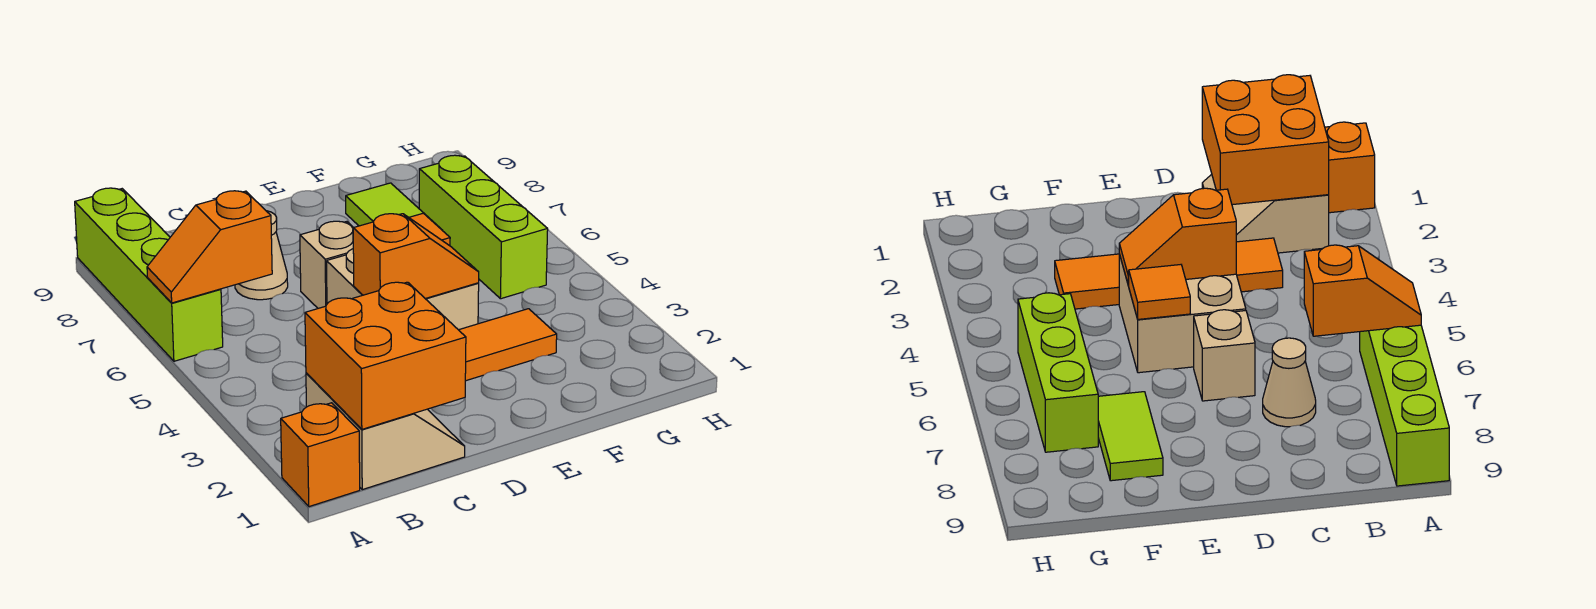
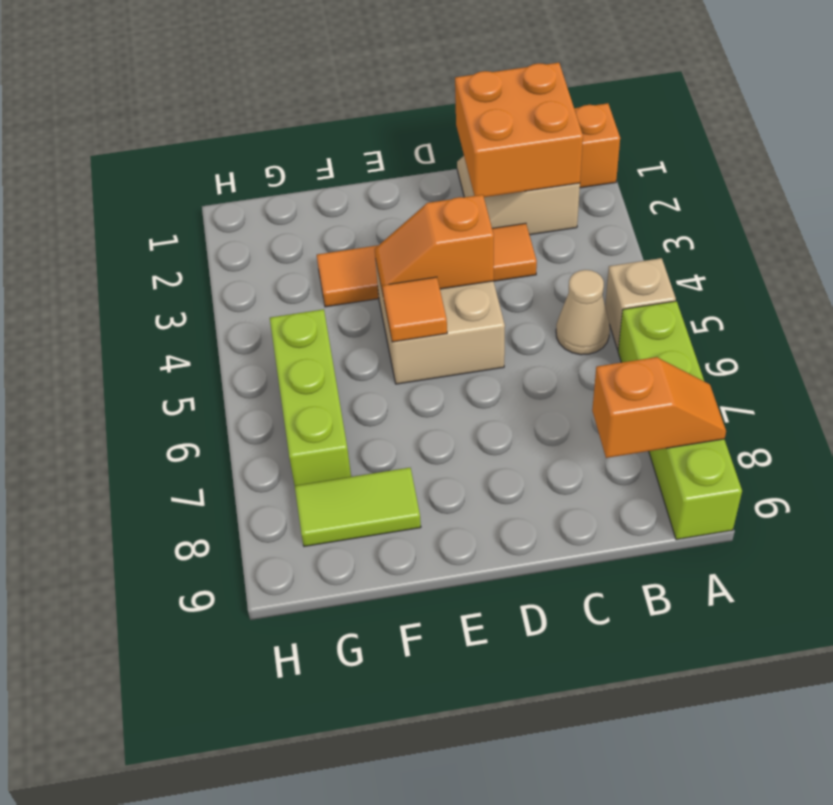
orange 1x2 slope [147,191,272,303] -> orange 1x2 slope moved to [592,357,726,458]
tan 1x1 cone [235,211,288,300] -> tan 1x1 cone moved to [556,270,610,355]
tan 1x1 brick [300,221,353,308] -> tan 1x1 brick moved to [605,258,676,350]
lime 1x2 tile [346,183,442,230] -> lime 1x2 tile turned to [295,468,421,546]

